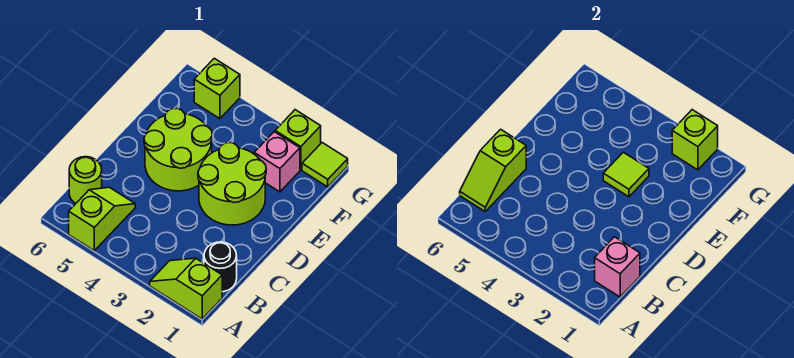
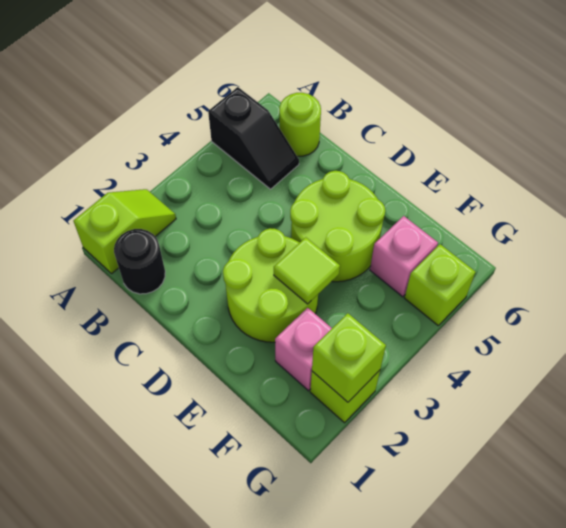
lime 1x2 slope [69,187,135,250] -> black 1x2 slope [208,87,299,189]
pink 1x1 brick [595,237,640,297] -> pink 1x1 brick moved to [370,216,438,297]
lime 1x2 slope [460,129,526,211] -> none
lime 1x1 tile [302,143,348,187] -> none

